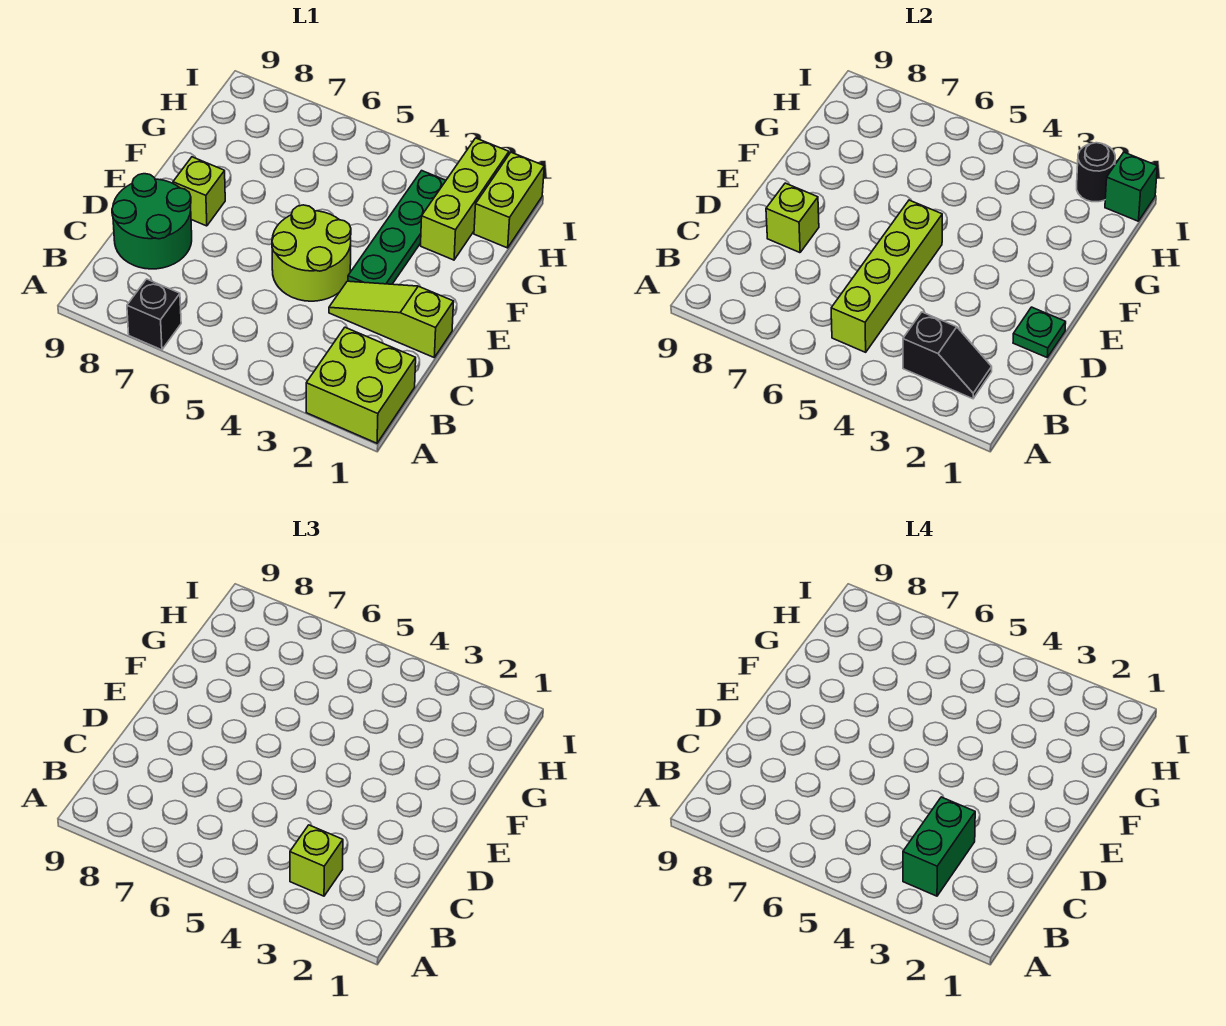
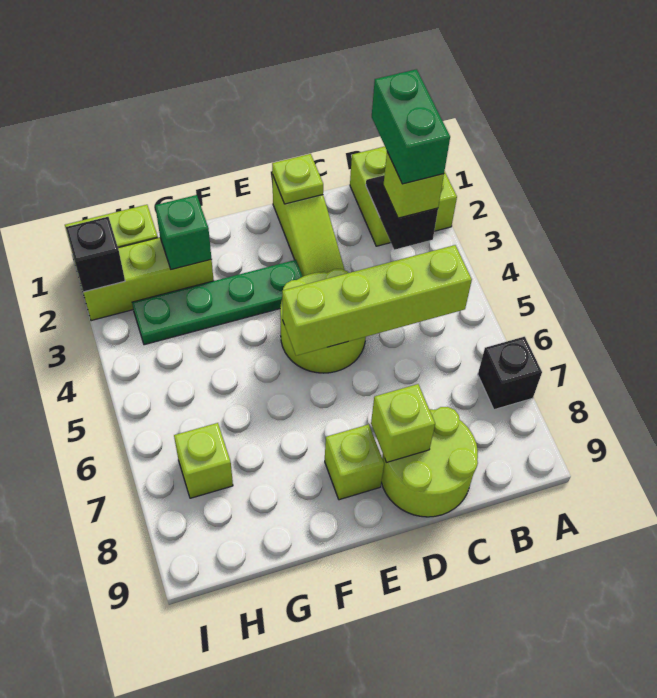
green 1x2 brick [903,797,975,896] -> green 1x2 brick turned to [372,69,450,184]
green 2x2 round brick [112,174,192,269] -> lime 2x2 round brick [381,407,478,517]
green 1x1 plate [1013,307,1066,357] -> lime 1x1 plate [272,154,323,204]
none -> lime 1x1 brick [174,423,233,498]
green 1x1 brick [1105,152,1157,221] -> green 1x1 brick moved to [155,195,211,270]
black 1x1 round brick [1077,143,1115,202] -> black 1x1 brick [66,217,125,292]

